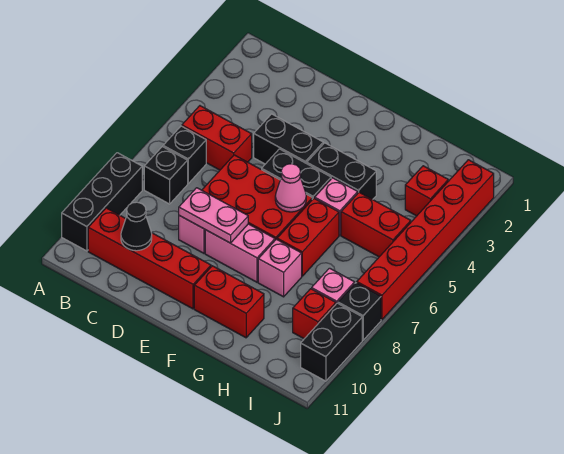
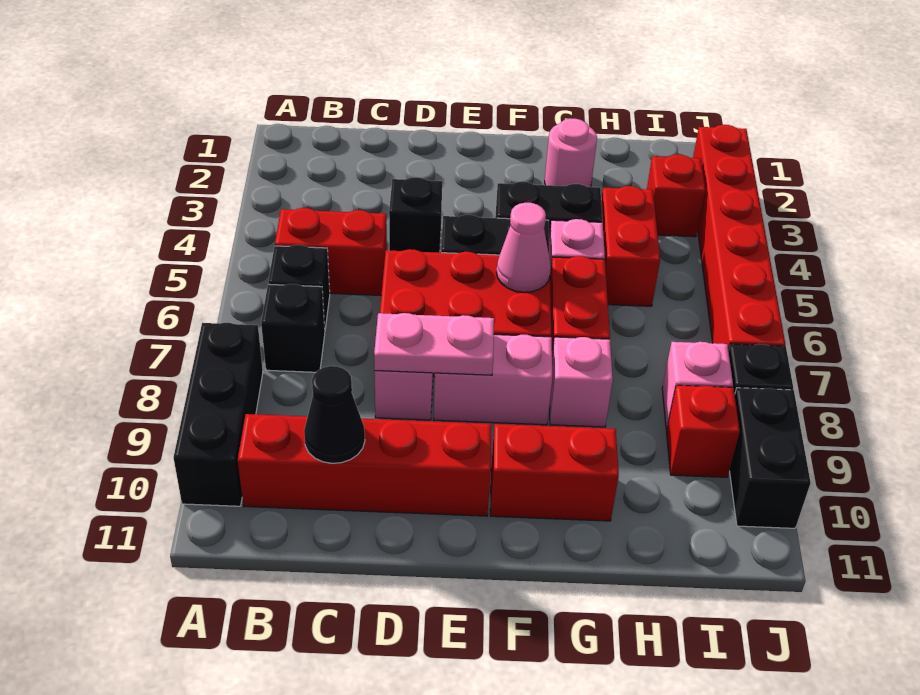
black 1x2 brick [254,114,323,164] -> black 1x1 brick [389,177,442,253]
none -> pink 1x1 round brick [545,119,597,187]
red 1x2 brick [341,192,411,257] -> red 1x2 brick turned to [601,186,660,306]

